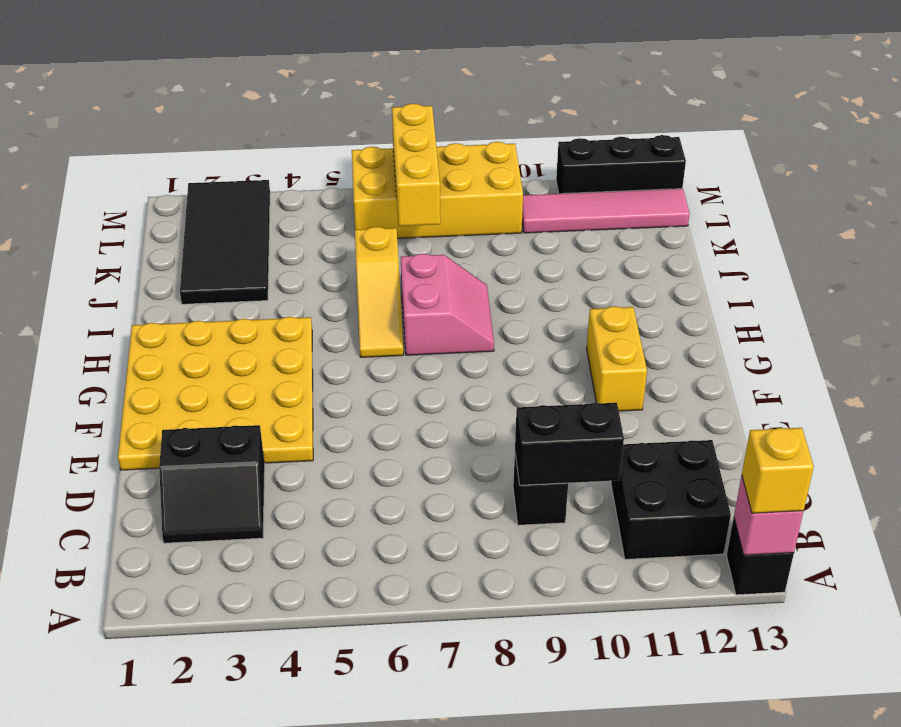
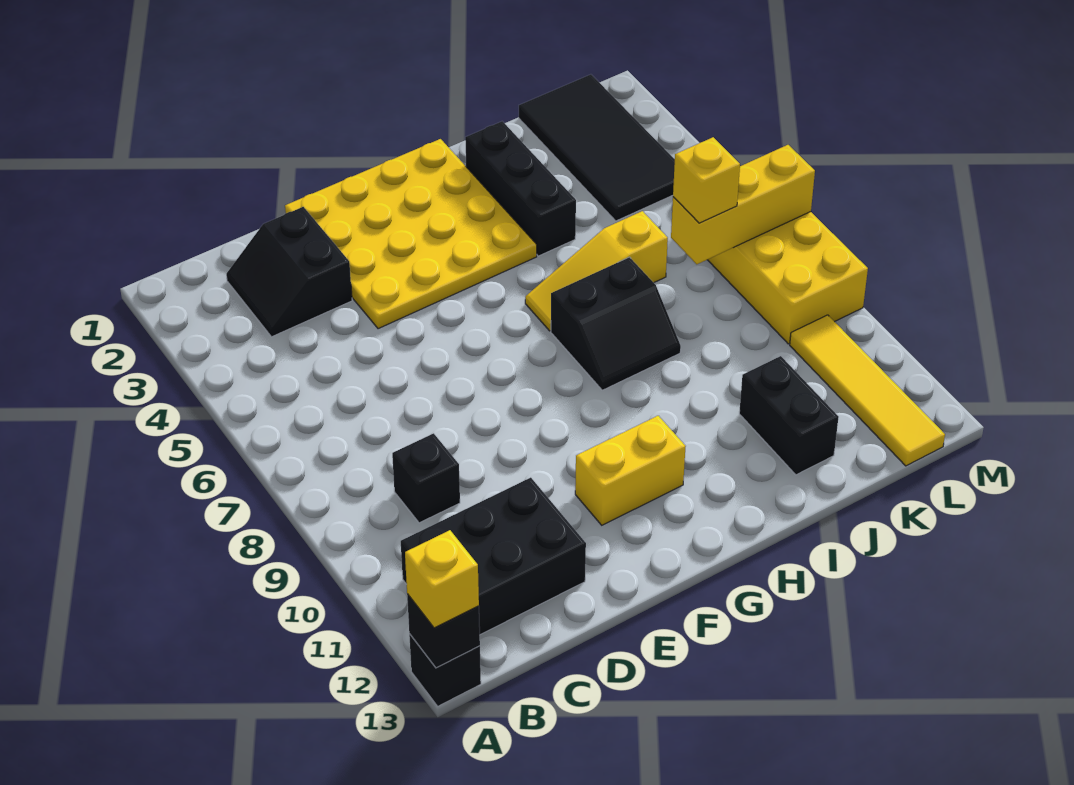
pink 1x1 brick [734,475,804,555] -> black 1x1 brick [407,594,480,668]
black 2x2 brick [611,440,731,559] -> black 2x3 brick [401,478,586,635]
black 1x2 brick [515,403,624,485] -> black 1x2 brick moved to [739,356,839,475]
pink 2x2 slope [401,254,494,355] -> black 2x2 slope [551,257,681,390]
black 2x4 tile [180,180,270,304] -> black 2x4 tile turned to [519,74,675,221]
none -> yellow 1x1 brick [673,137,740,223]
pink 1x4 tile [522,189,690,233] -> yellow 1x4 tile [790,315,945,466]
black 1x3 brick [556,135,686,194] -> black 1x3 brick moved to [465,121,576,256]

